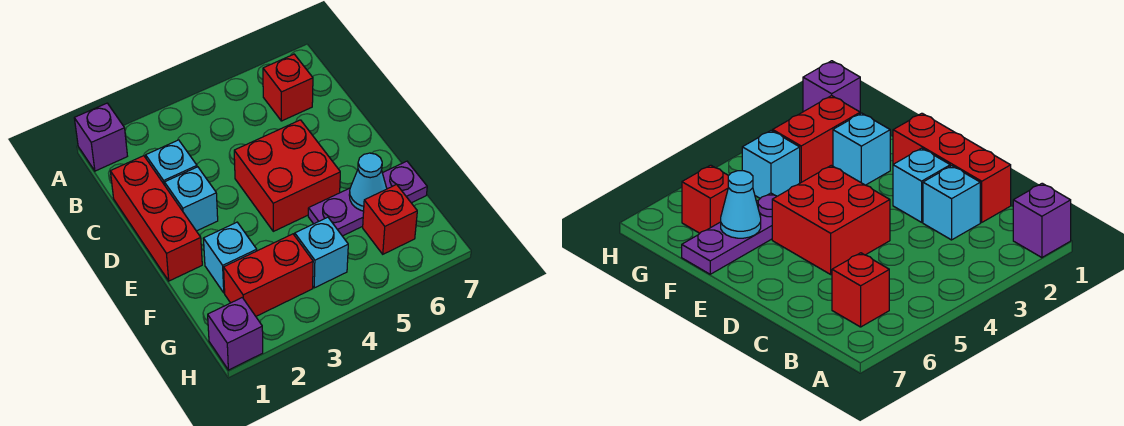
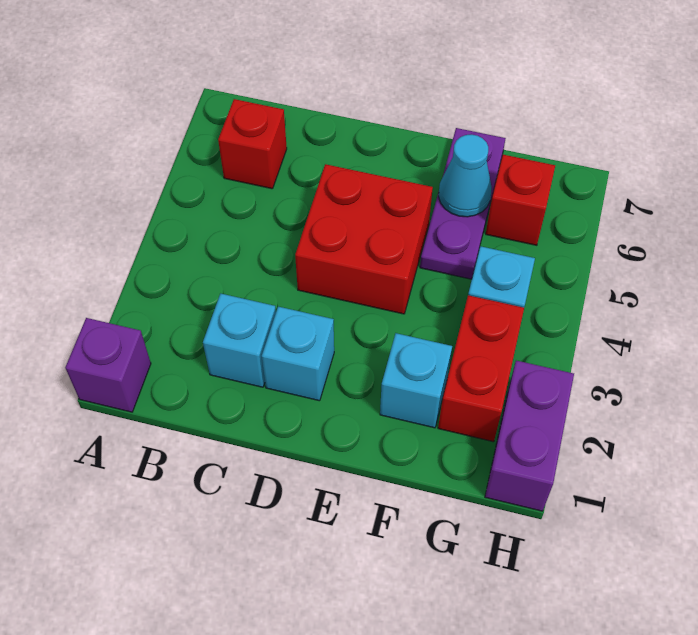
red 1x3 brick [110,156,202,281] -> none
purple 1x1 brick [208,298,263,370] -> purple 1x2 brick [485,361,574,511]

